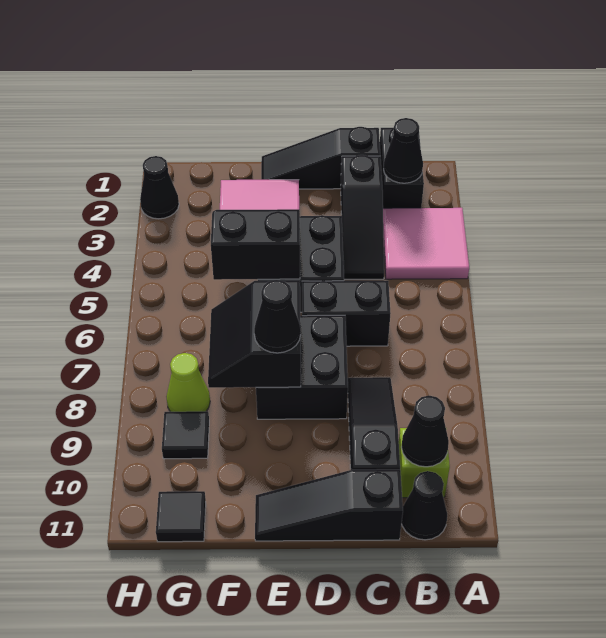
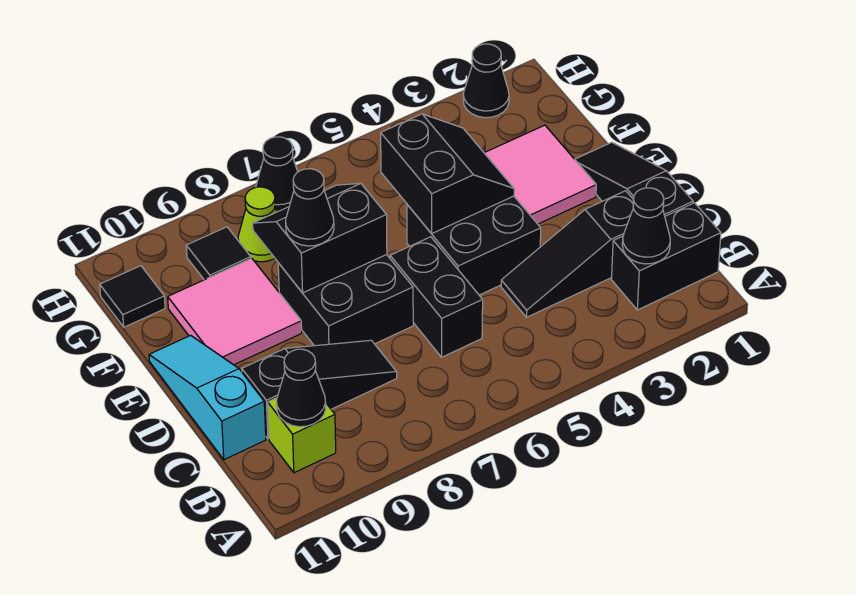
pink 2x2 tile [383,208,469,279] -> pink 2x2 tile moved to [168,258,302,365]
black 1x1 cone [402,471,447,540] -> black 1x1 cone moved to [256,137,298,211]
black 1x3 slope [255,469,403,541] -> cyan 1x3 slope [149,335,266,460]

